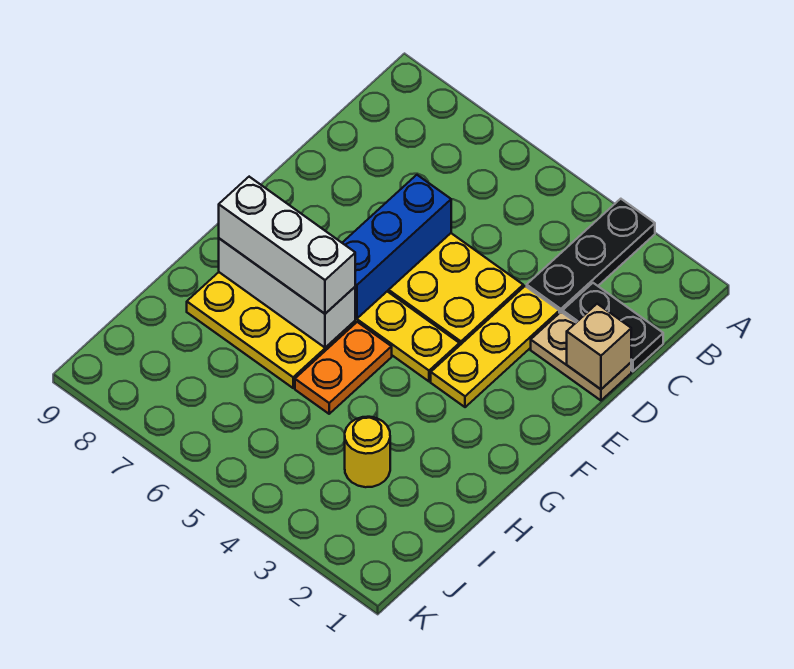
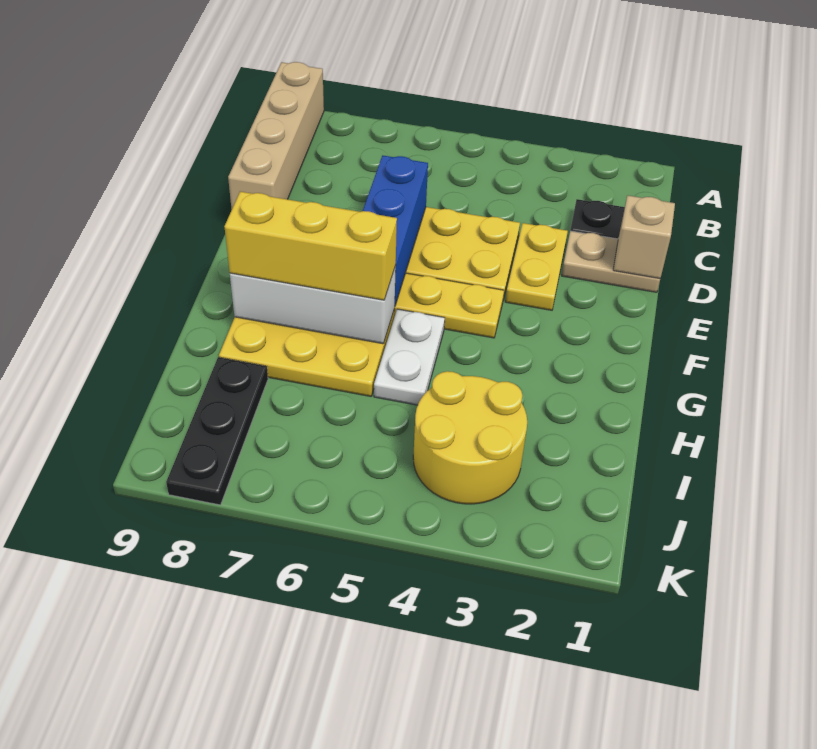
black 1x3 plate [527,199,655,313] -> black 1x3 plate moved to [166,357,268,505]
none -> tan 1x4 brick [228,62,324,209]
yellow 1x3 plate [431,286,559,407] -> yellow 1x2 plate [505,223,568,310]
orange 1x2 plate [295,322,392,414] -> white 1x2 plate [374,309,445,405]
white 1x3 brick [219,177,355,314] -> yellow 1x3 brick [224,192,397,300]
yellow 1x1 round brick [345,417,390,487] -> yellow 2x2 round brick [413,371,527,504]

